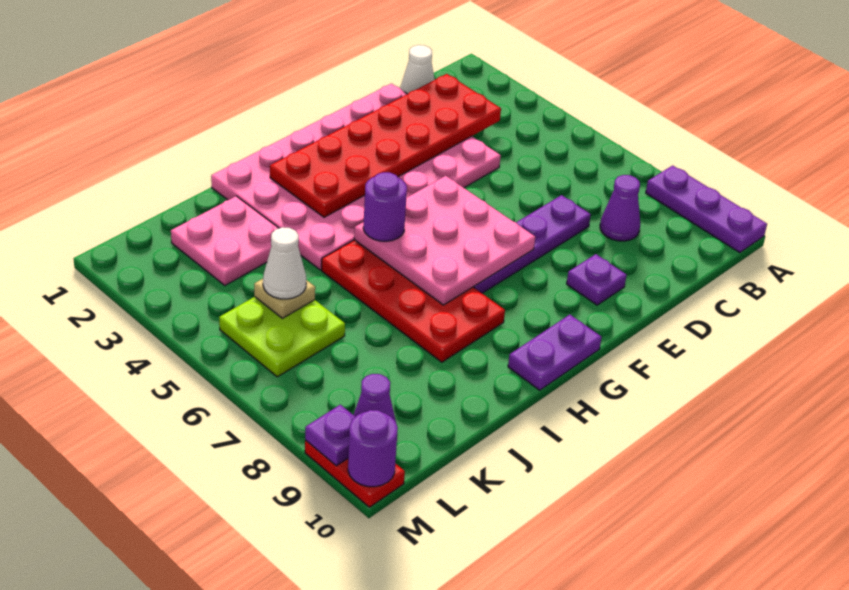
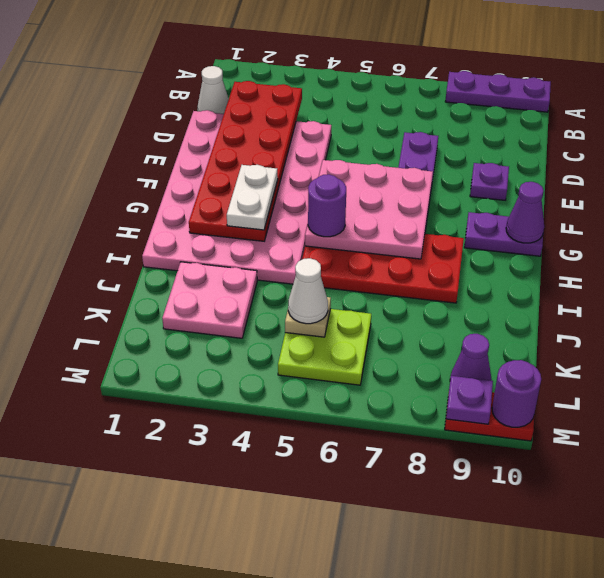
purple 1x1 cone [600,175,640,241] -> purple 1x1 cone moved to [506,182,544,243]
none -> white 1x2 plate [227,165,278,230]
purple 1x2 plate [508,315,602,390] -> purple 1x2 plate turned to [464,212,543,256]

